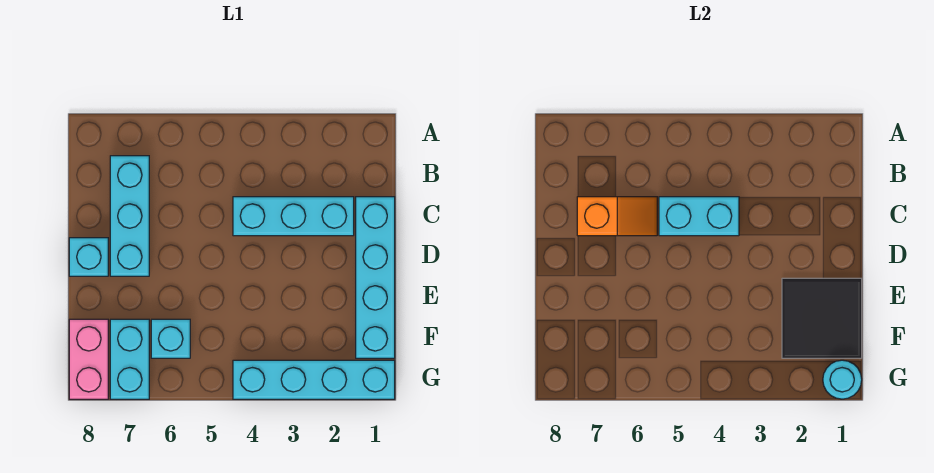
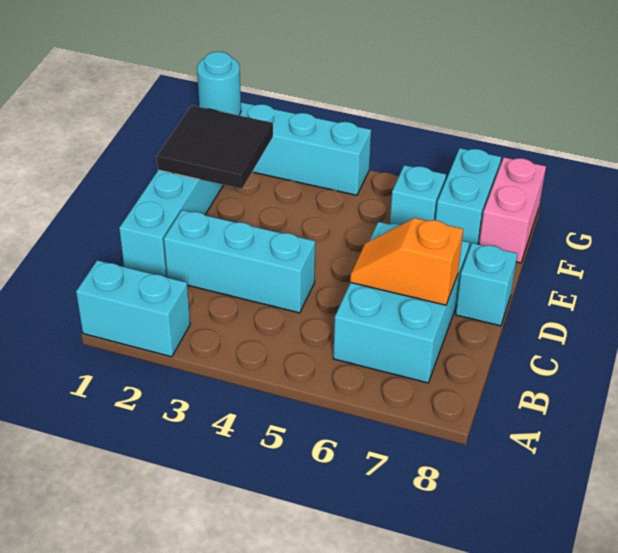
cyan 1x3 brick [110,156,149,276] -> cyan 2x3 brick [333,222,469,383]
cyan 1x2 brick [659,197,739,236] -> cyan 1x2 brick moved to [76,260,190,357]

